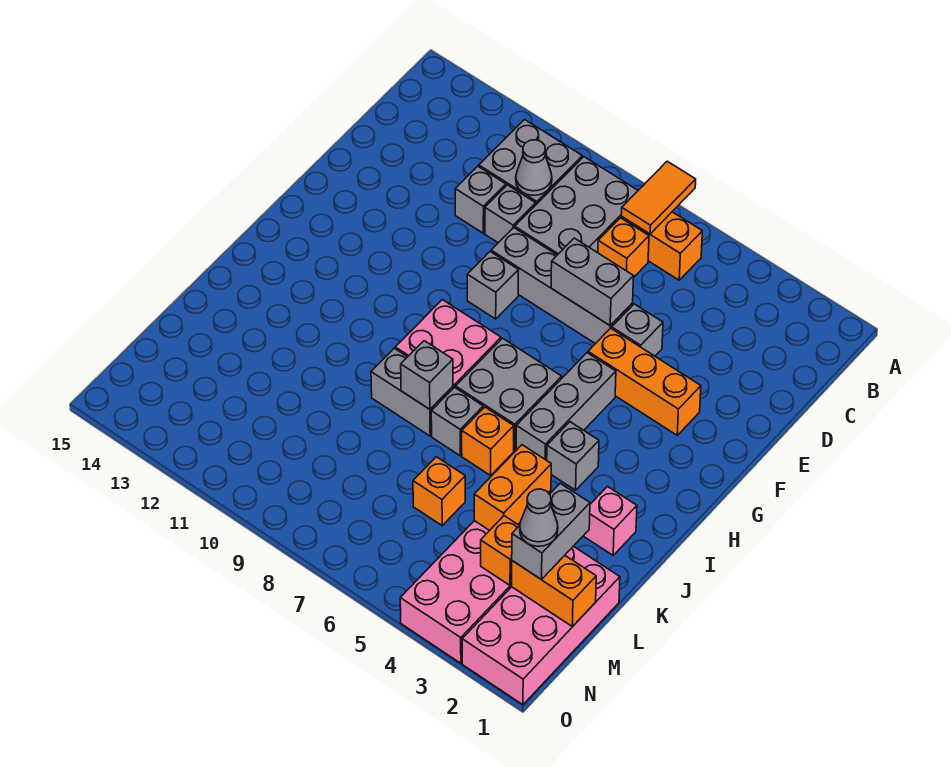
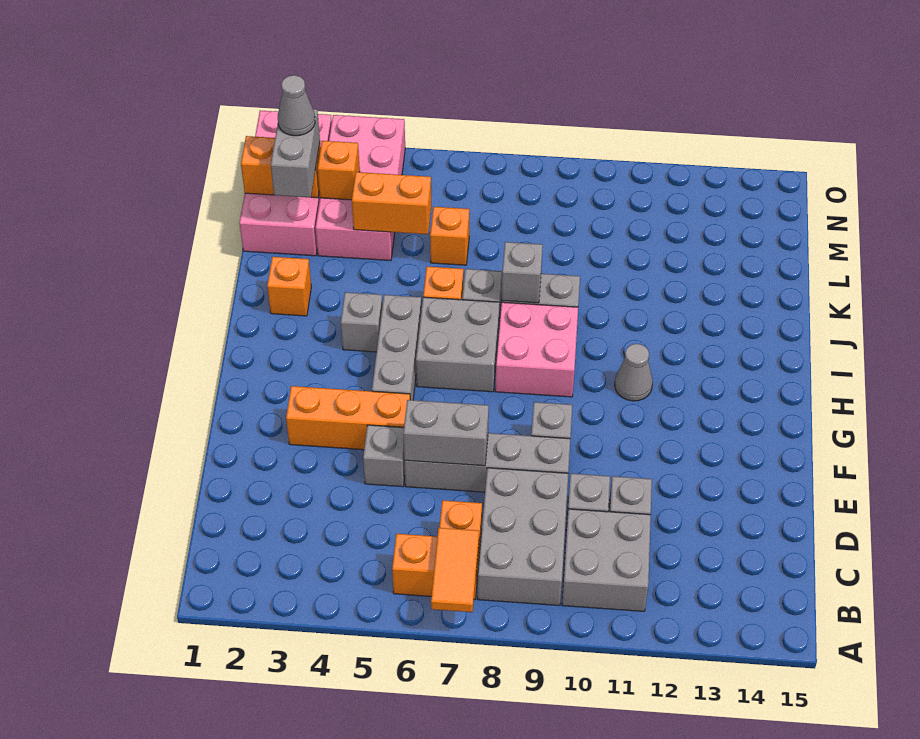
grey 1x1 cone [516,140,552,195] -> grey 1x1 cone moved to [615,344,653,401]
pink 1x1 brick [584,487,637,555] -> orange 1x1 brick [267,257,311,316]
orange 1x2 brick [474,445,551,530] -> orange 1x2 brick turned to [352,172,431,234]

